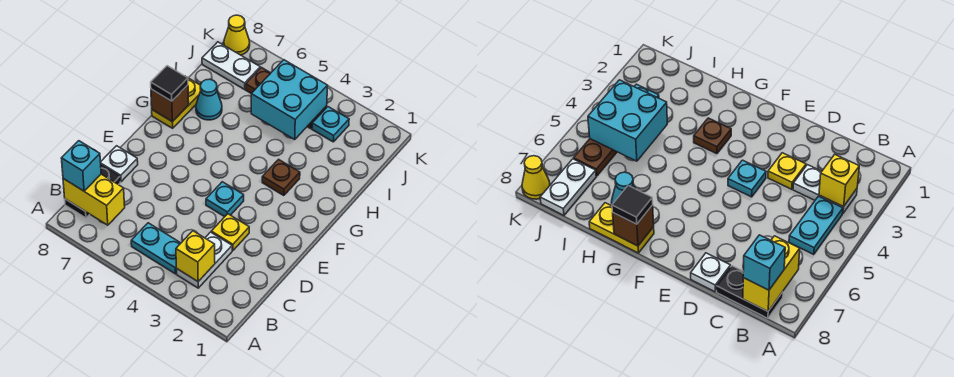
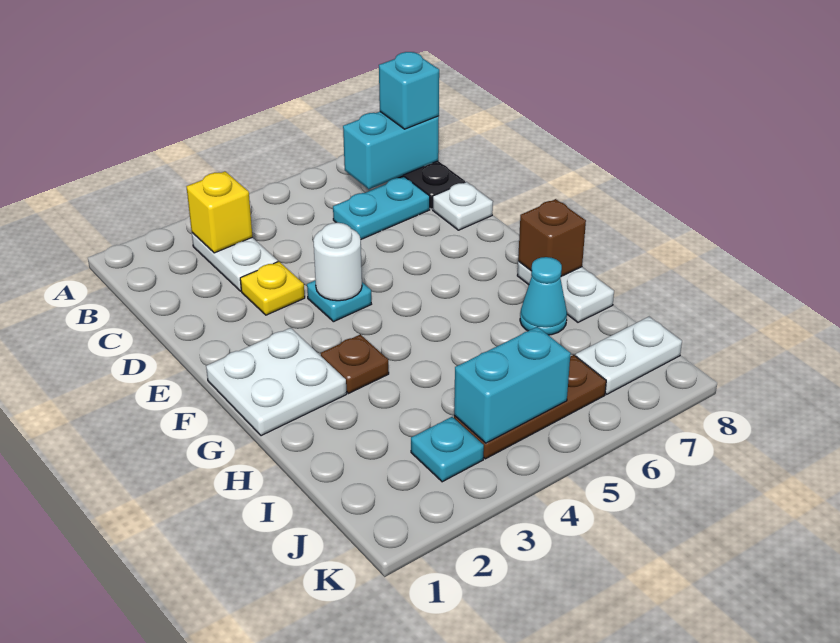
cyan 1x2 plate [131,223,181,274] -> cyan 1x2 plate moved to [333,177,430,239]
yellow 1x2 brick [63,174,125,225] -> cyan 1x2 brick [343,112,439,189]
none -> white 1x1 round brick [313,223,362,301]
none -> white 2x2 plate [206,328,347,436]
yellow 1x2 plate [152,78,201,128] -> white 1x2 plate [517,261,614,322]
black 1x1 tile [151,66,188,101] -> none
cyan 2x2 brick [251,60,328,139] -> cyan 1x2 brick [454,327,571,443]
yellow 1x1 cone [224,15,250,55] -> none

